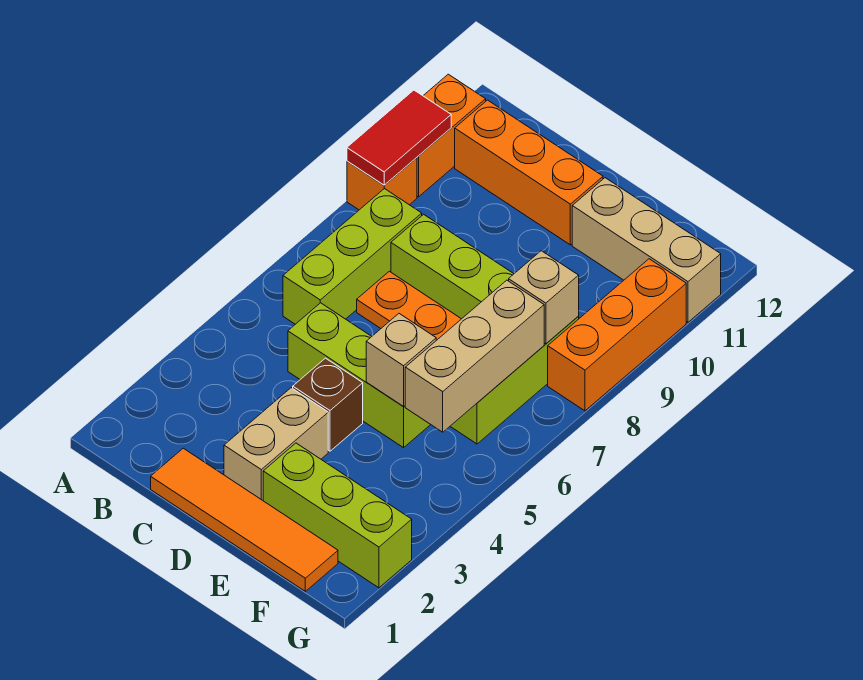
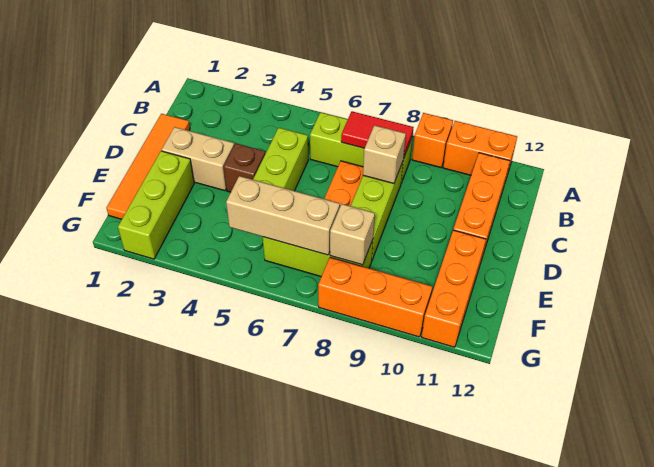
red 1x2 tile [347,90,451,185] -> red 1x2 tile moved to [341,111,413,157]
tan 1x1 brick [366,314,436,406] -> tan 1x1 brick moved to [363,125,406,184]
tan 1x3 brick [572,178,721,322] -> orange 1x3 brick [422,230,486,347]

